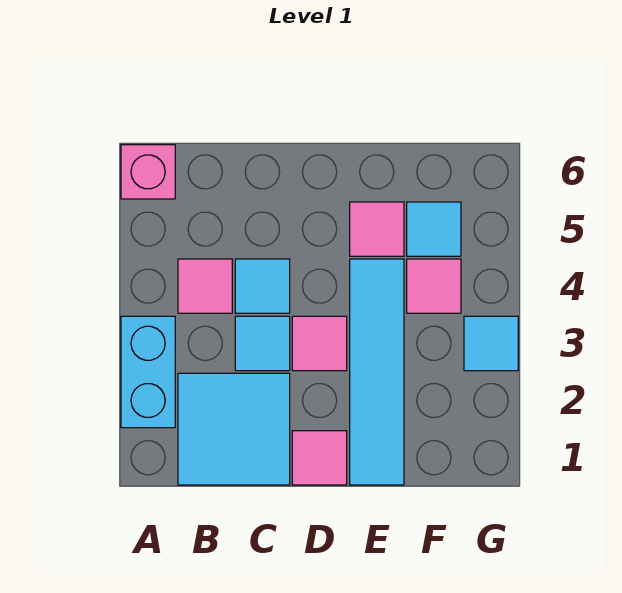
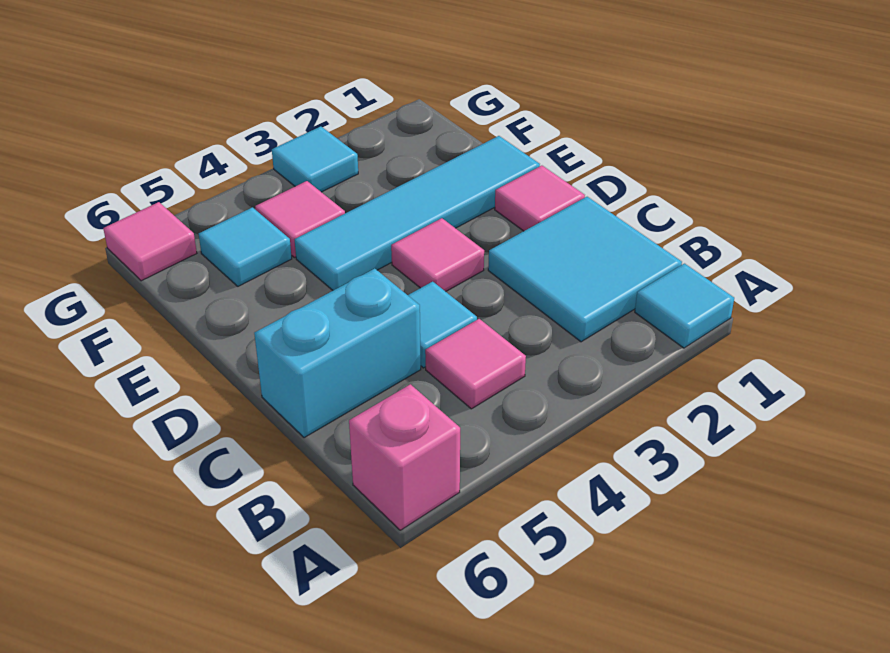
cyan 1x2 brick [121,316,175,428] -> cyan 1x2 brick moved to [254,268,421,438]
cyan 1x1 tile [235,316,290,371] -> cyan 1x1 tile moved to [635,264,734,348]
pink 1x1 tile [350,202,404,256] -> pink 1x1 tile moved to [103,202,197,281]

